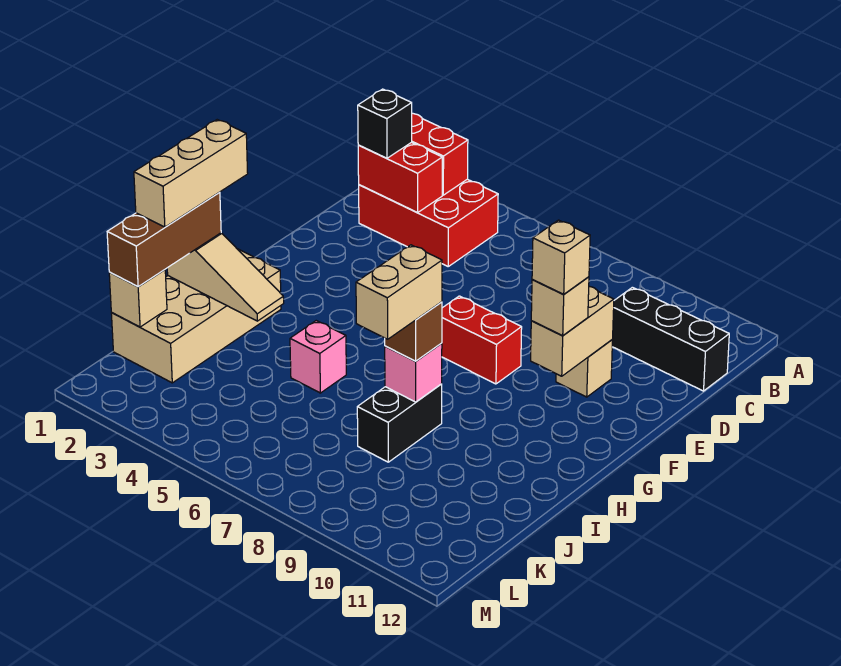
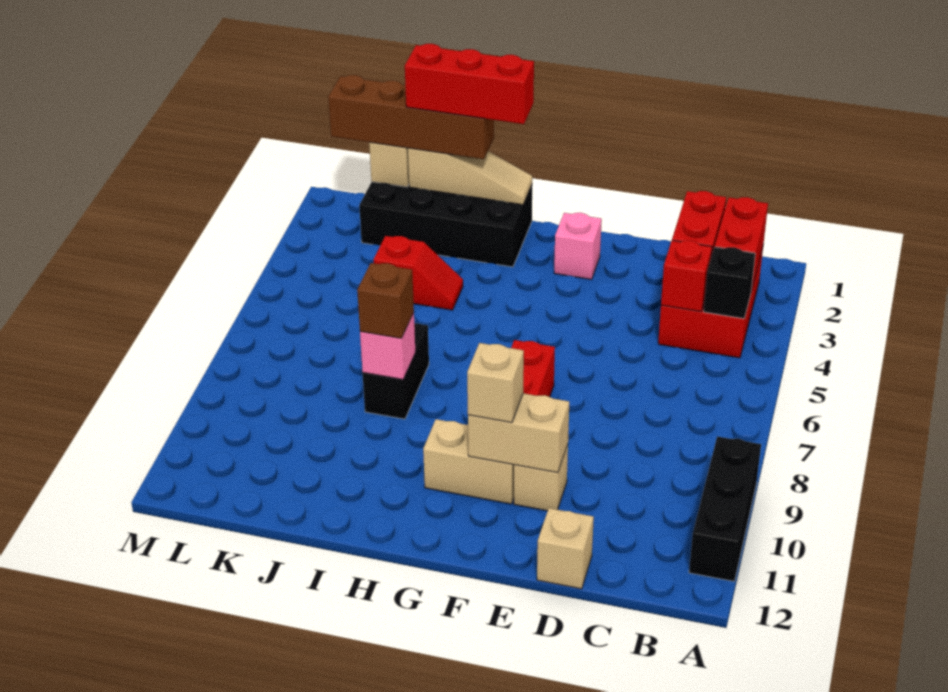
black 1x1 brick [358,89,412,158] -> black 1x1 brick moved to [704,247,755,319]
none -> red 1x1 brick [661,240,712,312]
black 1x3 brick [612,287,729,391] -> black 1x3 brick moved to [689,436,761,581]
tan 1x1 brick [532,220,590,294] -> tan 1x1 brick moved to [537,508,594,589]
tan 2x4 brick [111,249,281,383] -> black 2x4 brick [359,182,532,267]
tan 1x3 brick [134,120,248,227] -> red 1x3 brick [405,44,534,124]
tan 1x3 slope [167,233,284,321] -> tan 1x3 slope turned to [408,148,532,205]
brown 1x3 brick [107,192,221,287] -> brown 1x4 brick [328,75,494,159]
none -> red 1x2 slope [374,236,463,310]
pink 1x1 brick [290,321,346,393] -> pink 1x1 brick moved to [554,213,602,280]
black 1x2 brick [357,384,442,462] -> black 1x2 brick turned to [363,323,429,419]
tan 1x2 brick [356,245,442,339] -> tan 1x2 brick moved to [423,419,514,504]

